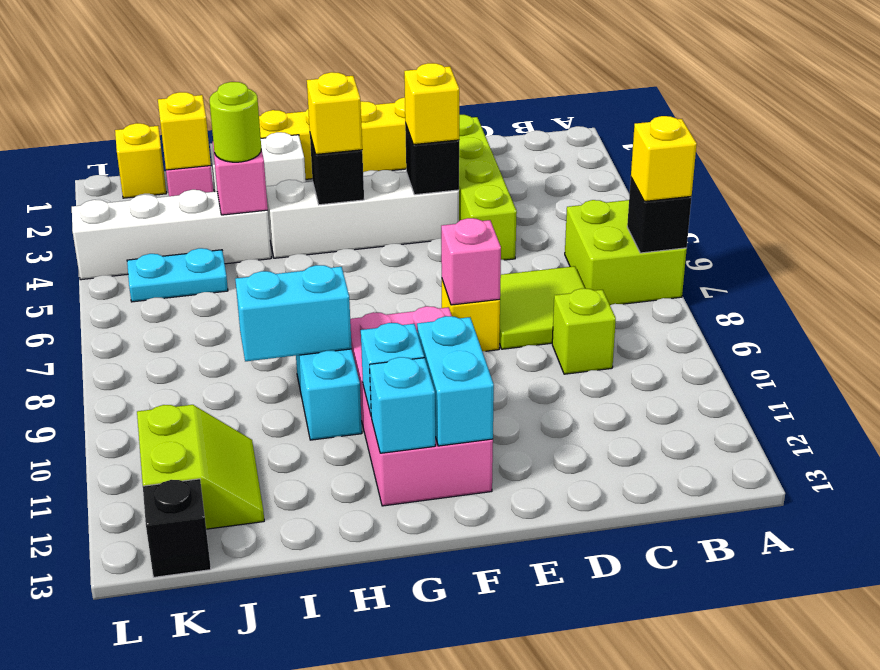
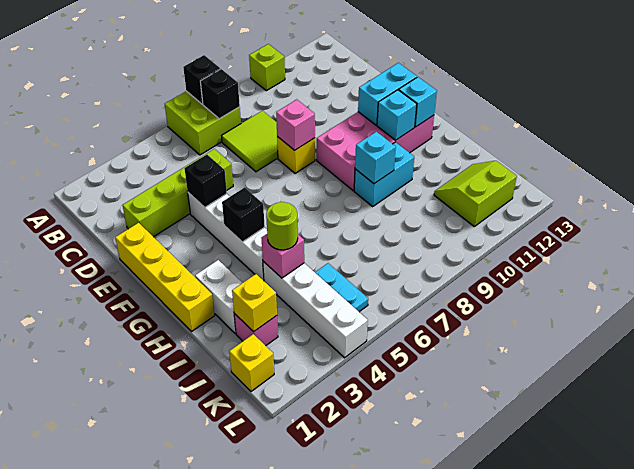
yellow 1x1 brick [631,116,697,201] -> none
lime 1x1 brick [552,288,616,374] -> lime 1x1 brick moved to [249,44,285,91]
yellow 1x1 brick [404,63,459,145] -> none
yellow 1x1 brick [307,72,362,154] -> none
cyan 1x2 brick [235,265,352,361] -> cyan 1x1 brick [355,132,396,184]
black 1x1 brick [143,479,211,577] -> black 1x1 brick moved to [200,69,240,119]

